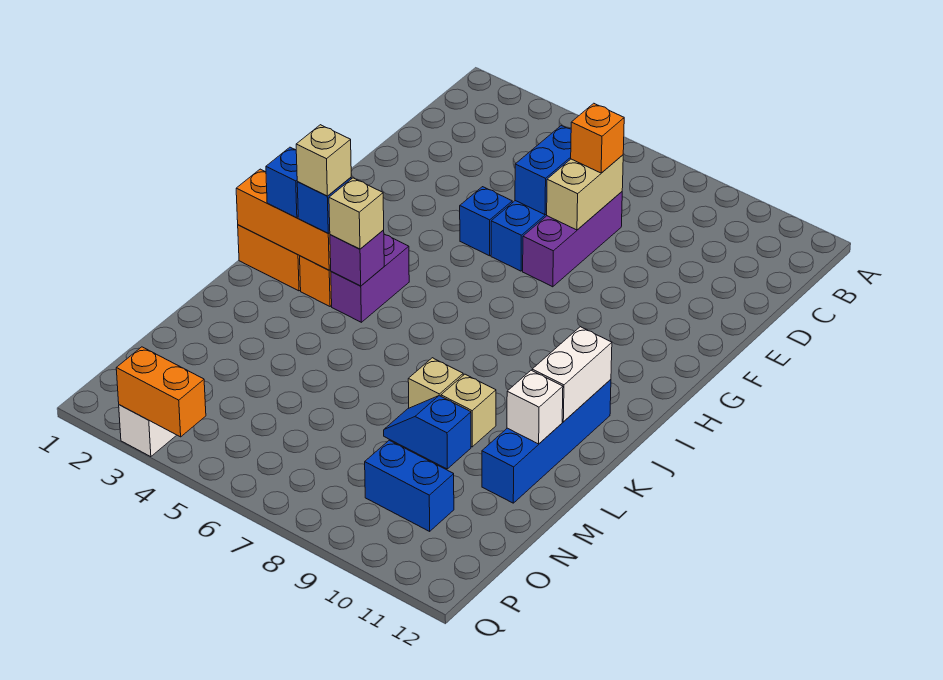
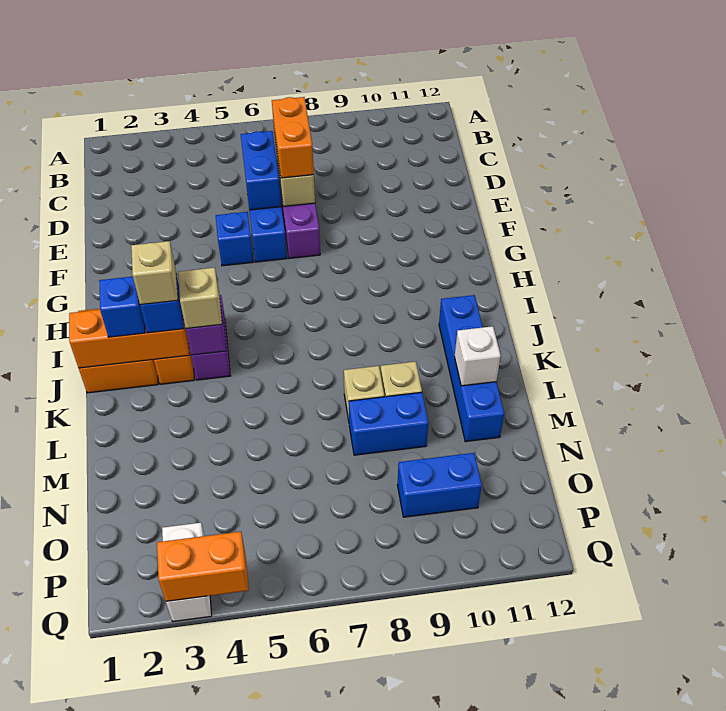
orange 1x1 brick [571,103,624,173] -> orange 1x2 brick [272,97,314,178]
white 1x2 brick [532,327,612,422] -> none
blue 1x2 slope [384,396,471,469] -> blue 1x2 brick [349,392,428,455]

